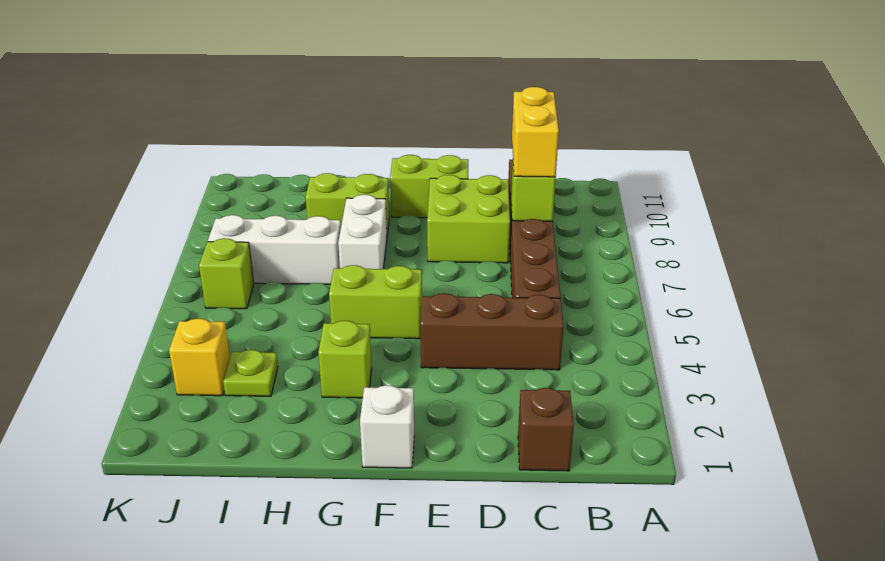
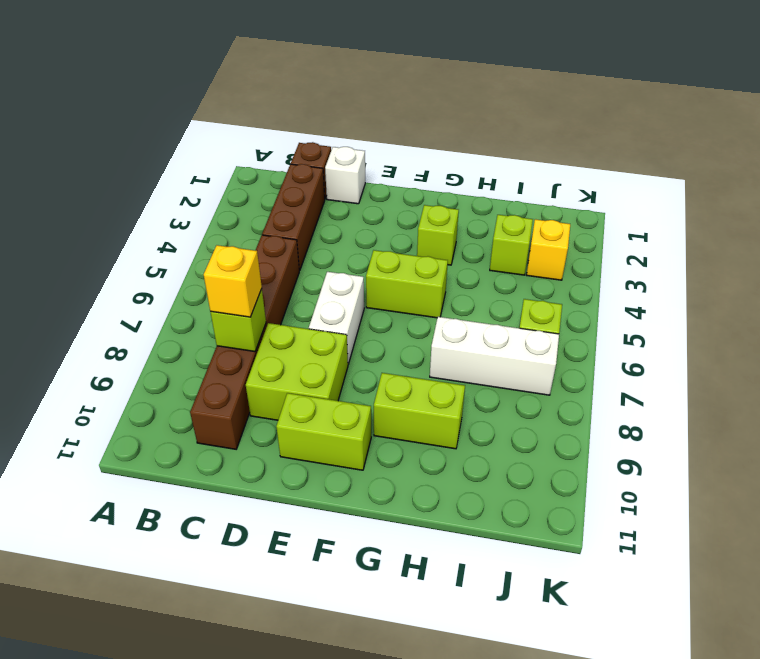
brown 1x3 brick [420,293,563,370] -> brown 1x3 brick turned to [262,164,325,271]
yellow 1x2 brick [512,87,559,177] -> yellow 1x1 brick [204,245,262,317]
white 1x1 brick [360,385,414,468] -> white 1x1 brick moved to [325,147,365,204]
white 1x2 brick [338,195,387,269] -> white 1x2 brick moved to [309,272,364,364]
lime 1x1 plate [223,350,278,396] -> lime 1x1 brick [490,215,533,275]

